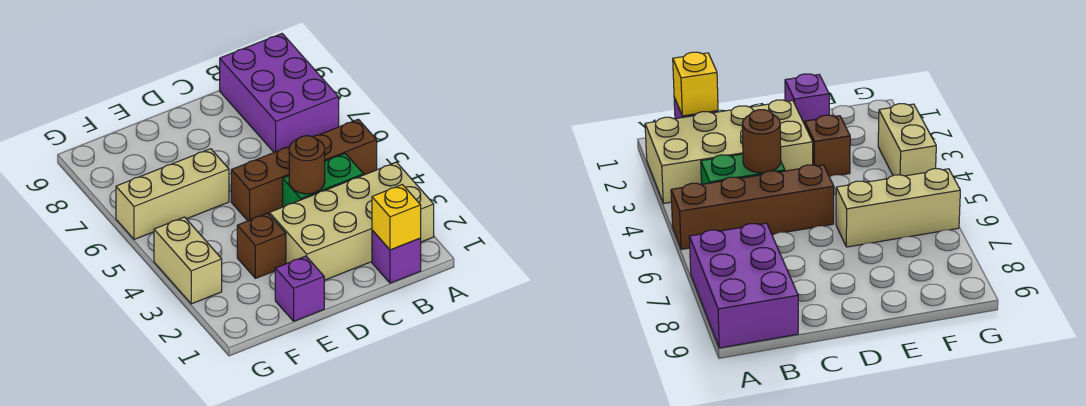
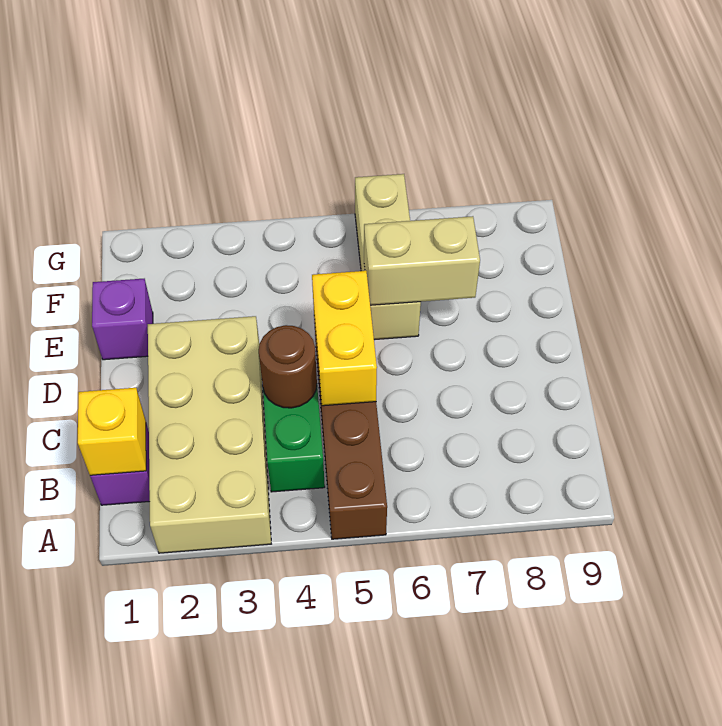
purple 2x3 brick [220,34,339,152] -> none
none -> yellow 1x2 brick [312,271,377,406]
brown 1x1 brick [237,213,286,278] -> none
tan 1x2 brick [154,217,222,304] -> tan 1x2 brick moved to [364,216,480,305]

